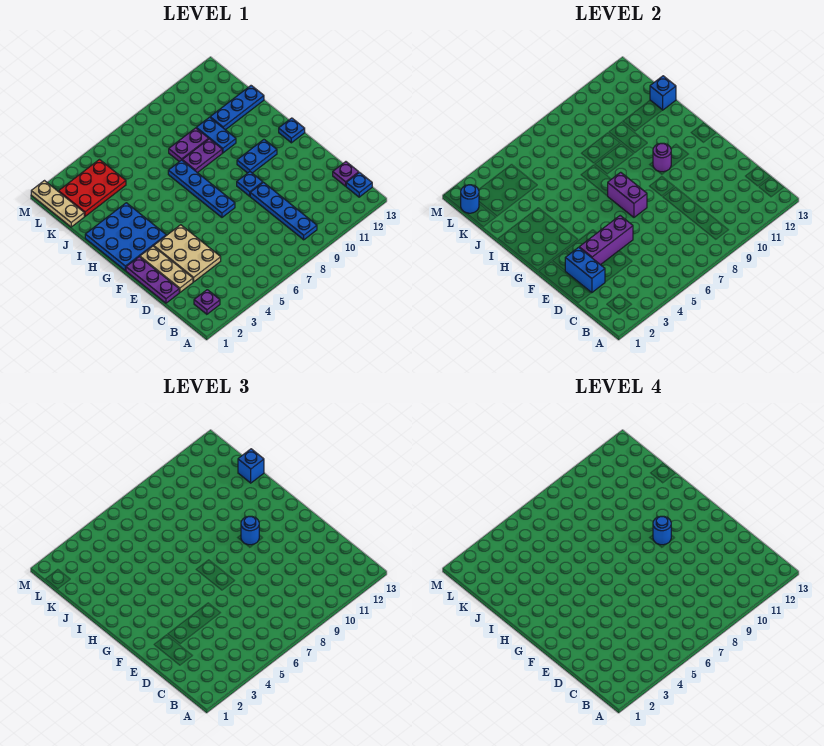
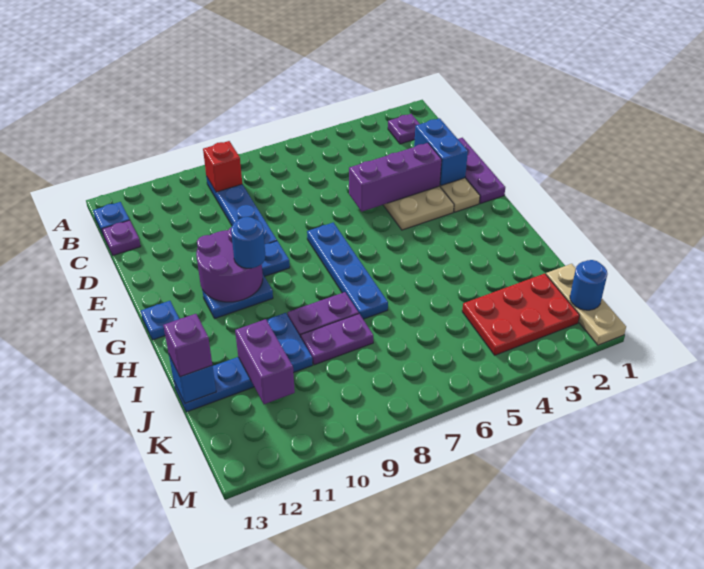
none -> red 1x1 brick [203,141,242,192]
purple 1x2 brick [608,172,647,217] -> purple 1x2 brick moved to [235,319,295,404]
blue 3x3 plate [85,203,166,270] -> none
purple 1x1 round brick [653,143,671,172] -> purple 2x2 round brick [196,228,263,302]
blue 1x1 round brick [653,516,671,545] -> none
blue 1x1 brick [238,449,264,483] -> purple 1x1 brick [163,314,212,377]

